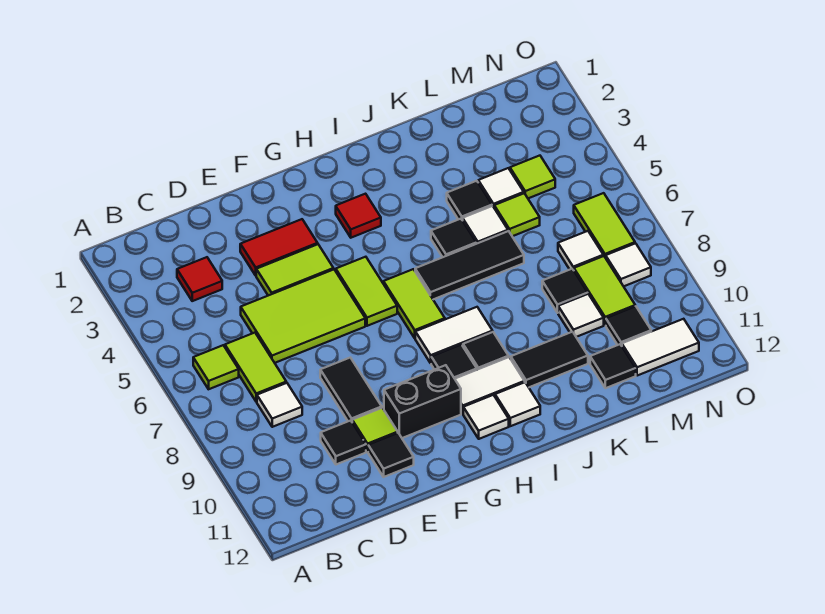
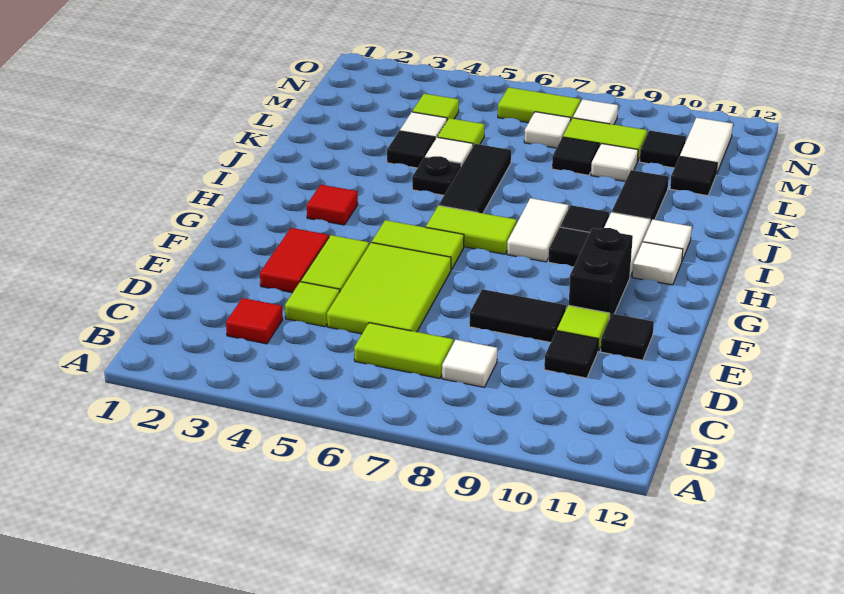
lime 1x1 tile [193,345,239,389] -> lime 1x1 tile moved to [285,282,340,327]
black 1x1 tile [431,219,476,257] -> black 1x1 plate [412,156,461,195]

